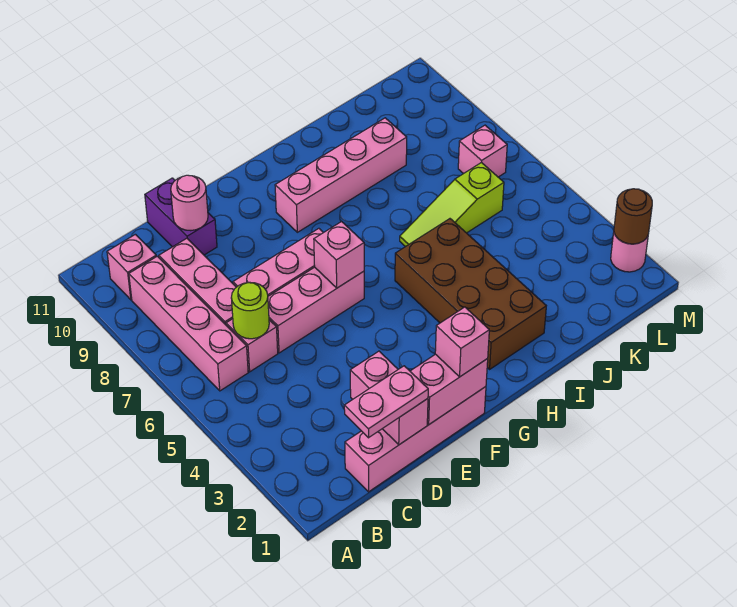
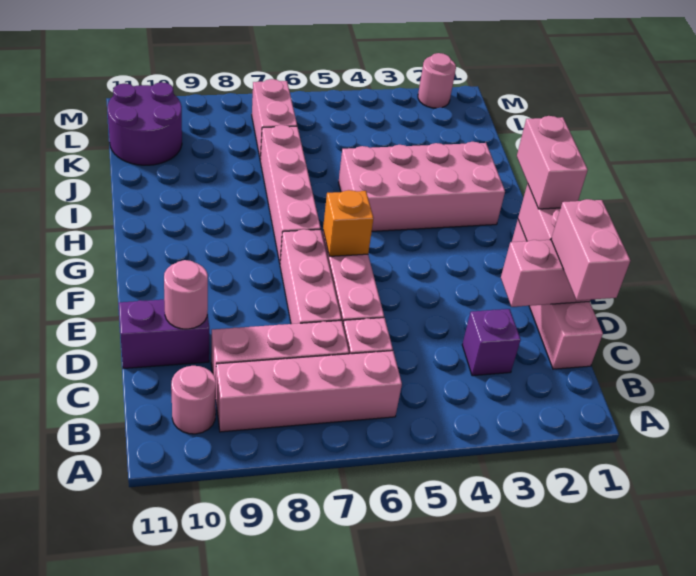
pink 1x1 brick [107,234,156,300] -> pink 1x1 round brick [171,366,216,434]
pink 1x2 plate [344,366,428,438] -> pink 1x2 brick [551,199,630,300]
none -> purple 1x1 brick [462,309,521,376]
lime 1x1 round brick [231,282,269,339] -> none
pink 1x1 brick [435,307,489,377] -> pink 1x2 brick [517,116,588,209]
pink 1x1 brick [314,222,364,288] -> orange 1x1 brick [323,190,374,256]
pink 1x4 brick [275,118,407,232] -> pink 1x4 brick moved to [260,125,321,263]
brown 2x4 brick [395,219,546,369] -> pink 2x4 brick [338,142,505,231]
lime 1x3 slope [400,162,504,247] -> none
none -> purple 2x2 round brick [107,82,182,165]
pink 1x1 brick [458,125,507,177] -> pink 1x2 brick [252,79,297,159]
brown 1x1 round brick [614,189,652,244] -> none

